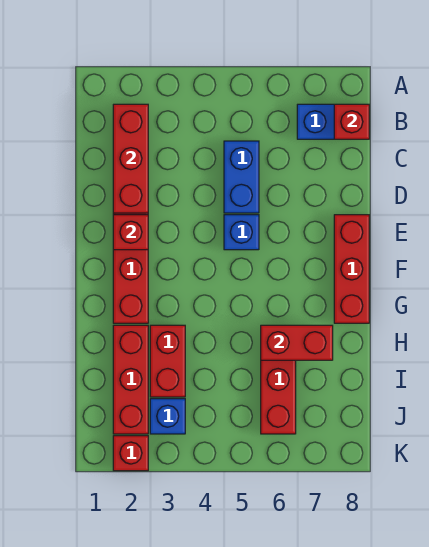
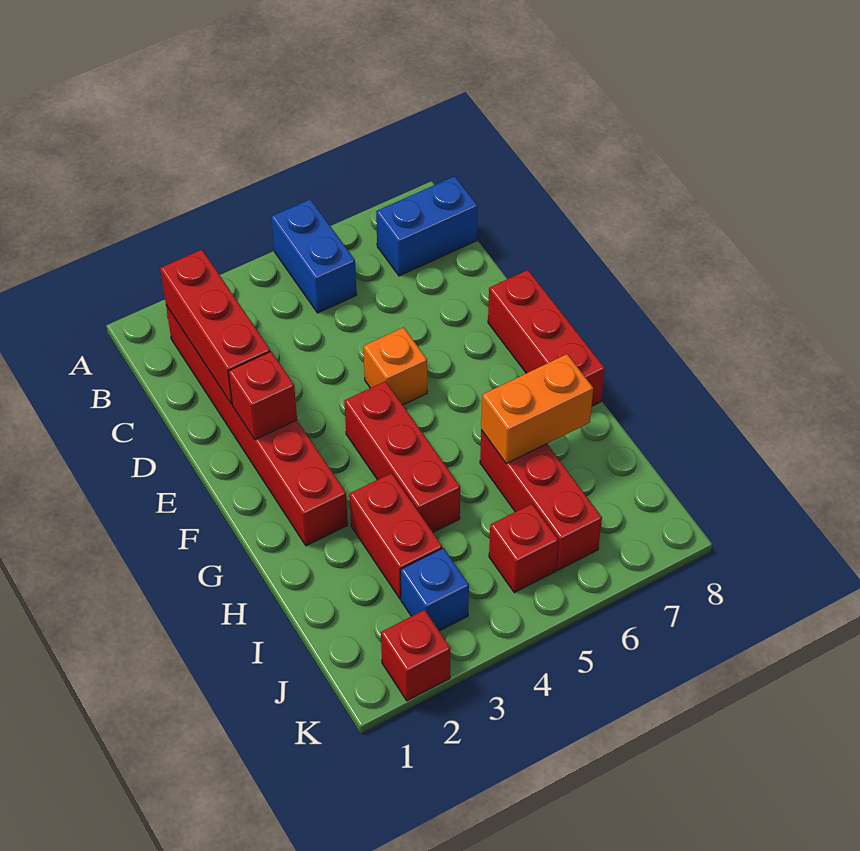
red 1x1 brick [334,104,369,139] -> red 1x1 brick moved to [489,504,558,592]
blue 1x2 brick [224,141,259,213] -> blue 1x2 brick moved to [271,199,357,313]
blue 1x1 brick [224,215,259,250] -> orange 1x1 brick [363,327,427,405]
red 1x3 brick [113,325,148,434] -> red 1x3 brick moved to [344,381,460,532]
red 1x2 brick [261,325,333,360] -> orange 1x2 brick [481,354,593,463]

